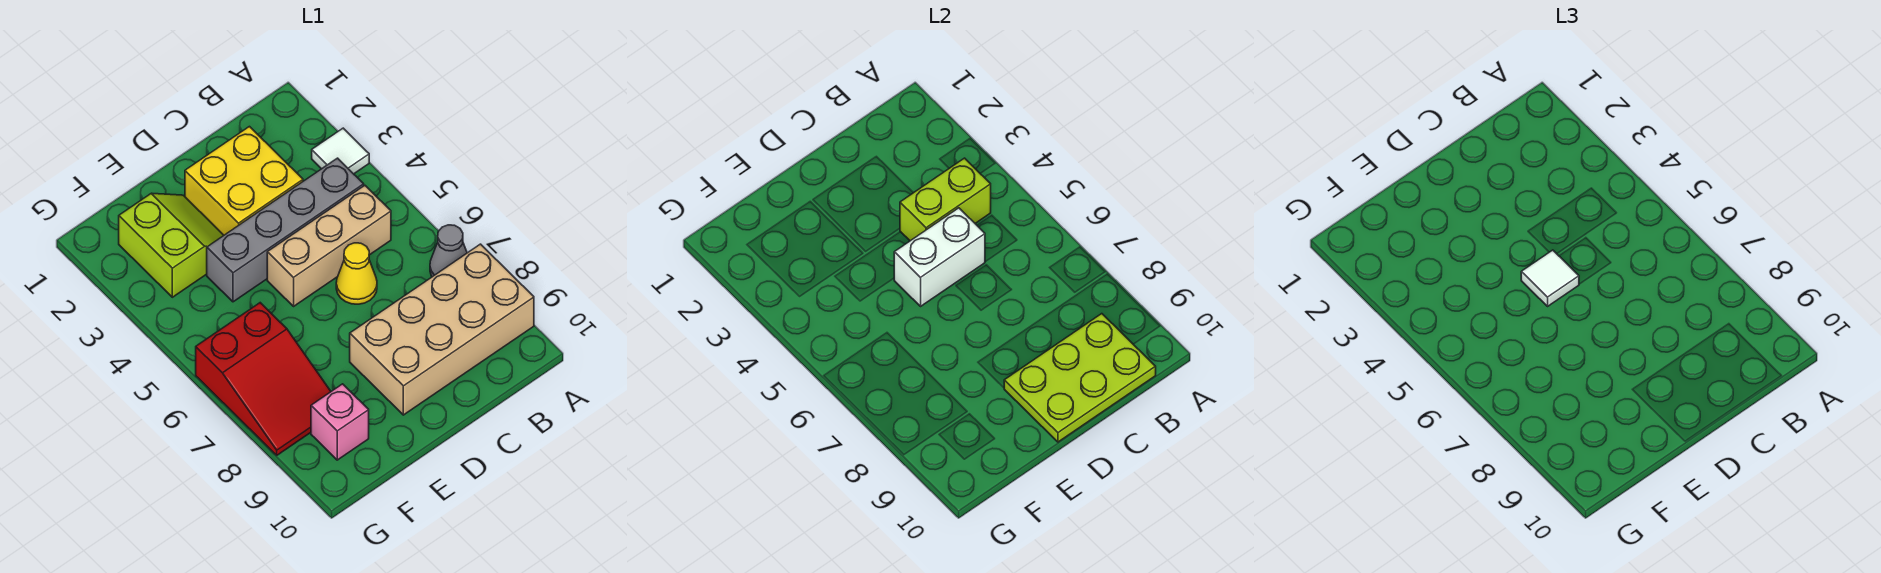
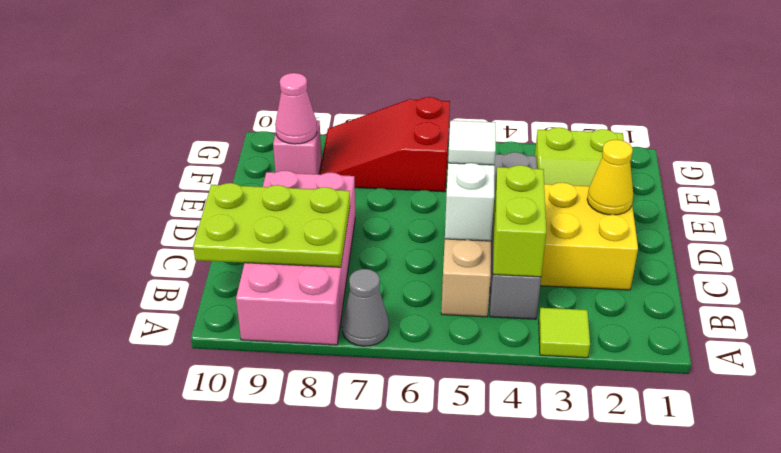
white 1x1 tile [312,128,369,174] -> lime 1x1 tile [539,308,590,358]
tan 2x4 brick [350,244,534,415] -> pink 2x4 brick [236,171,355,345]
lime 2x3 plate [1004,314,1156,442] -> lime 2x3 plate turned to [193,183,350,267]
yellow 1x1 cone [336,243,377,304] -> yellow 1x1 cone moved to [587,140,633,215]
none -> pink 1x1 cone [275,73,317,144]

